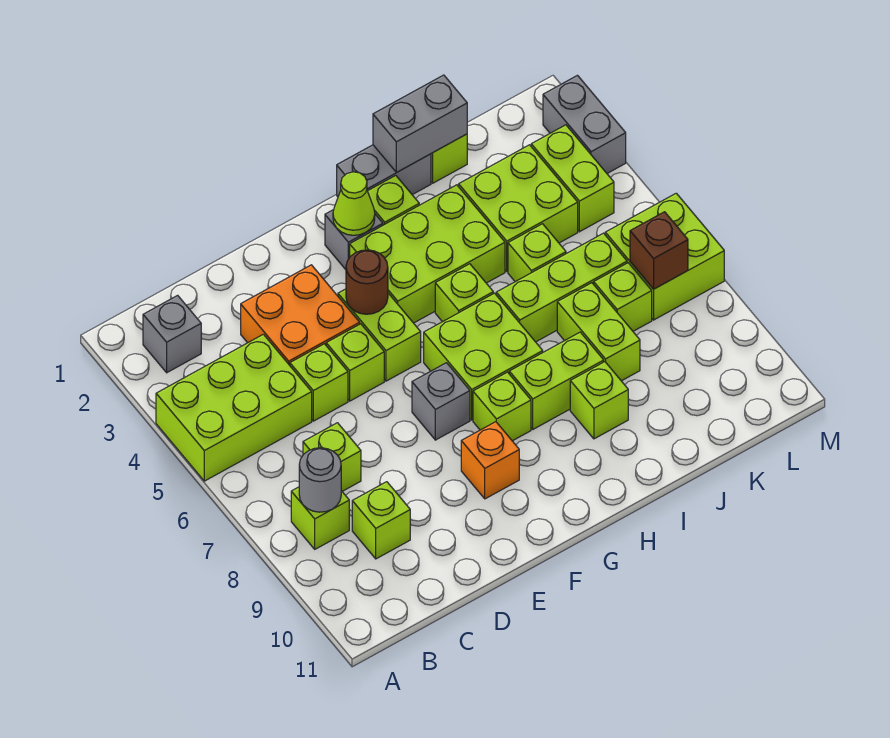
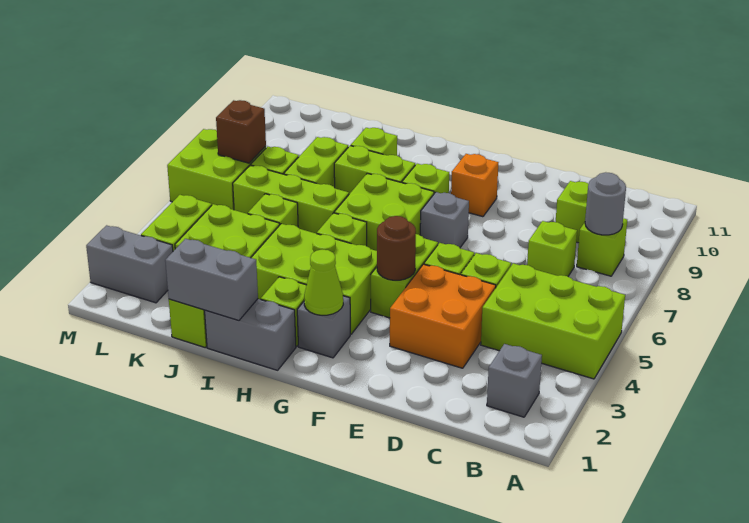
grey 1x2 brick [543,75,626,173] -> grey 1x2 brick turned to [86,225,173,303]

